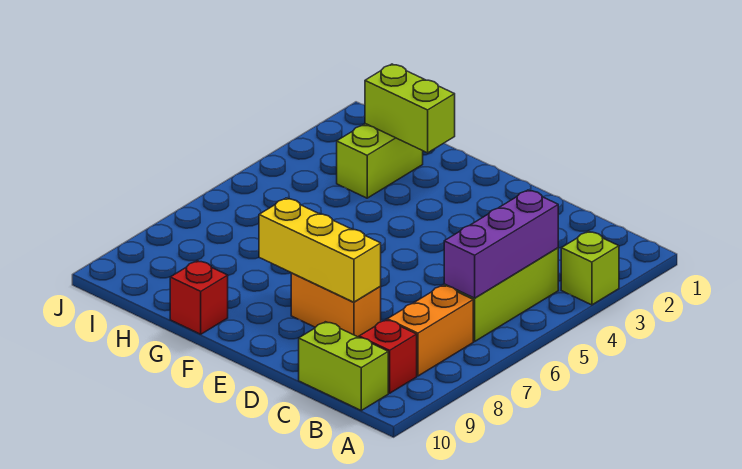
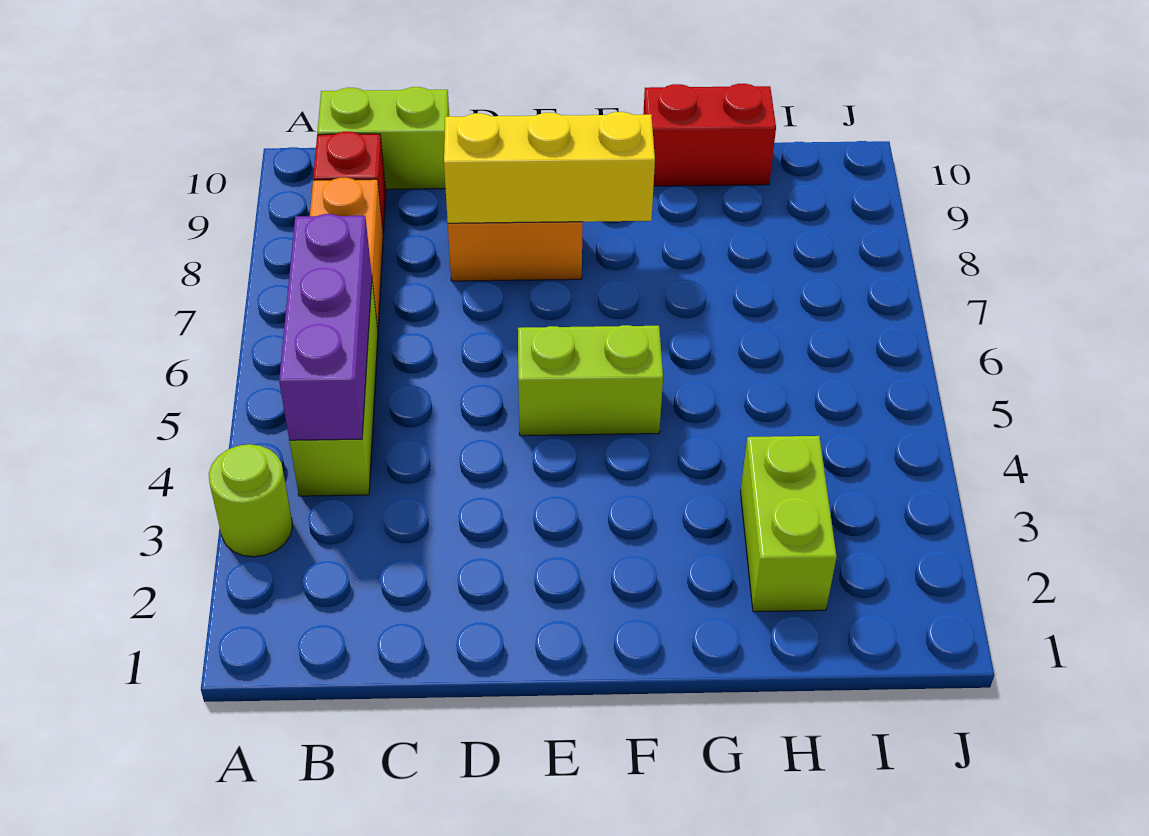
lime 1x1 brick [561,231,619,305] -> lime 1x1 round brick [209,444,293,557]
lime 1x2 brick [365,64,455,153] -> lime 1x2 brick moved to [518,325,663,436]
red 1x1 brick [170,261,228,334] -> red 1x2 brick [643,84,776,186]

